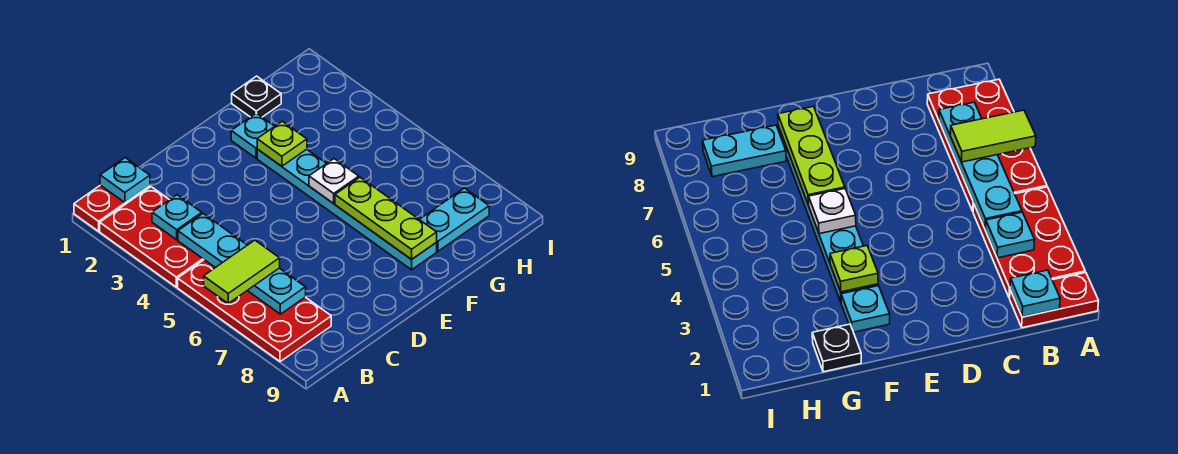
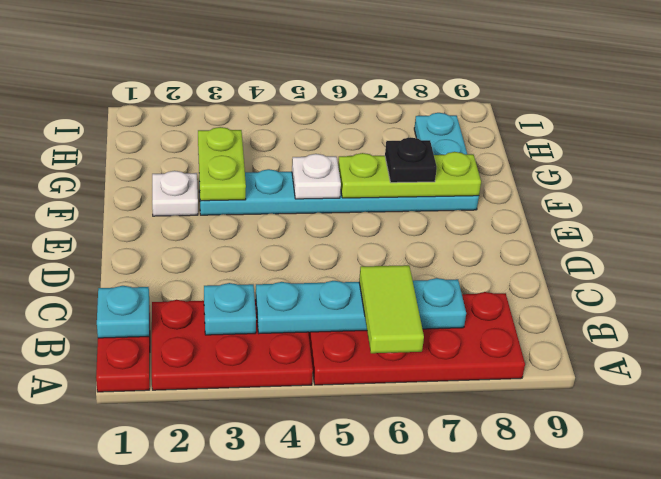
cyan 1x1 plate [231,113,275,158] -> white 1x1 plate [152,171,198,216]
lime 1x1 plate [257,121,307,166] -> lime 1x2 plate [198,127,246,201]
black 1x1 plate [232,76,281,117] -> black 1x1 plate moved to [385,137,437,183]

